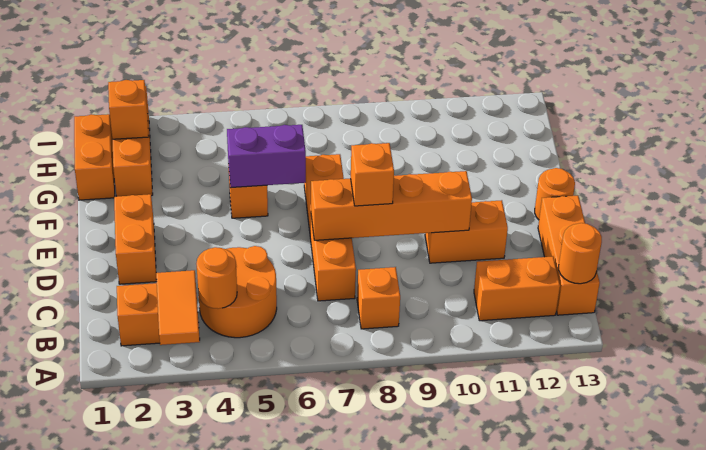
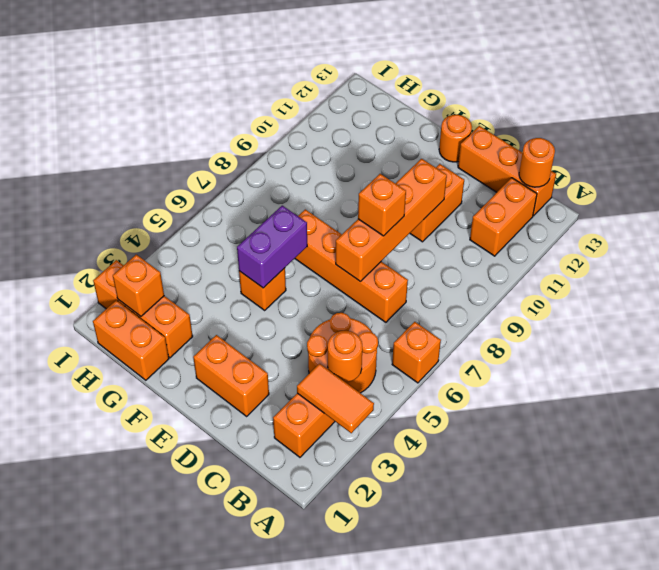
orange 1x1 brick [357,267,400,329] -> orange 1x1 brick moved to [392,322,441,383]

